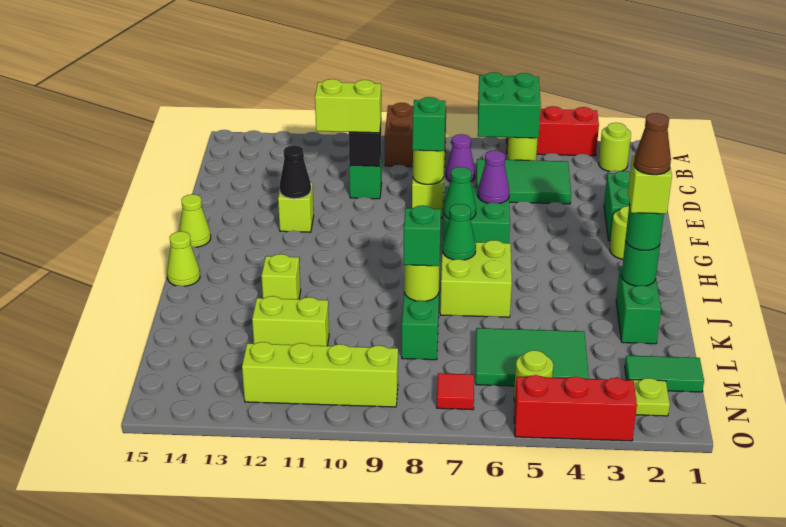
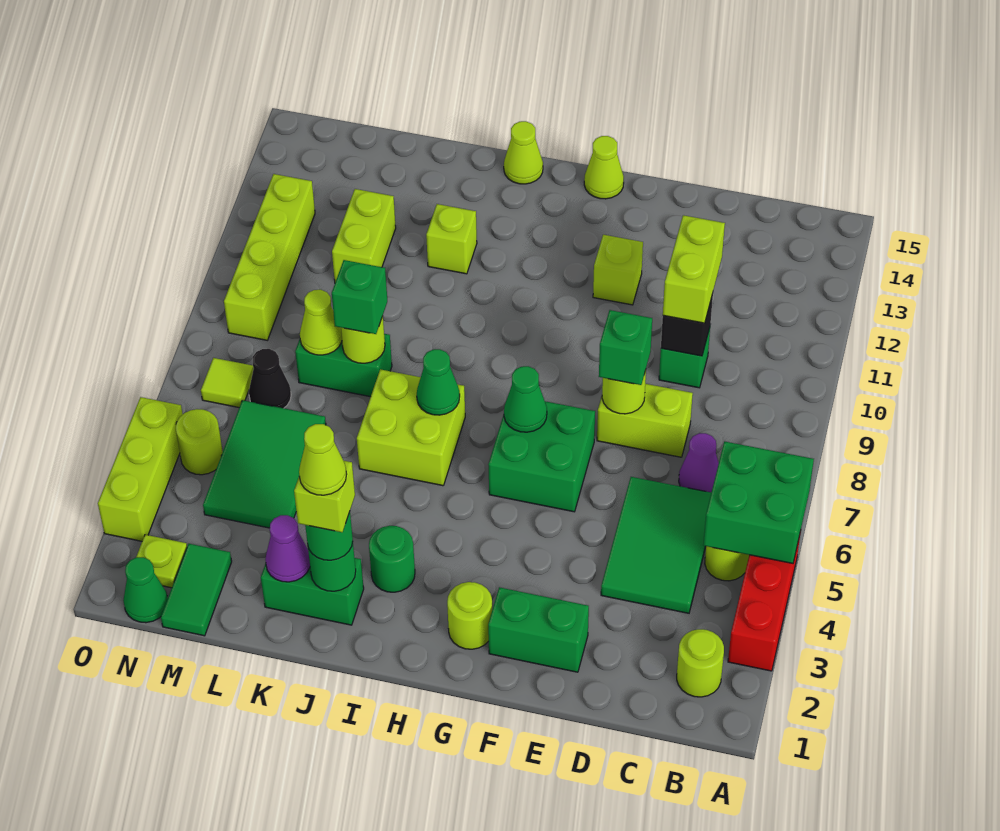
brown 2x2 brick [385,103,446,167] -> none
purple 1x1 cone [478,150,509,203] -> purple 1x1 cone moved to [265,515,310,582]
black 1x1 cone [280,145,311,199] -> black 1x1 cone moved to [249,349,291,408]
none -> green 1x1 round brick [369,526,415,592]
brown 1x1 cone [634,113,671,175] -> lime 1x1 cone [299,424,347,495]
none -> lime 1x1 cone [300,290,342,355]
none -> green 1x1 cone [123,557,168,623]
red 1x1 tile [437,373,474,410] -> lime 1x1 tile [201,358,254,407]
red 1x3 brick [514,375,637,441] -> lime 1x3 brick [98,397,183,541]

